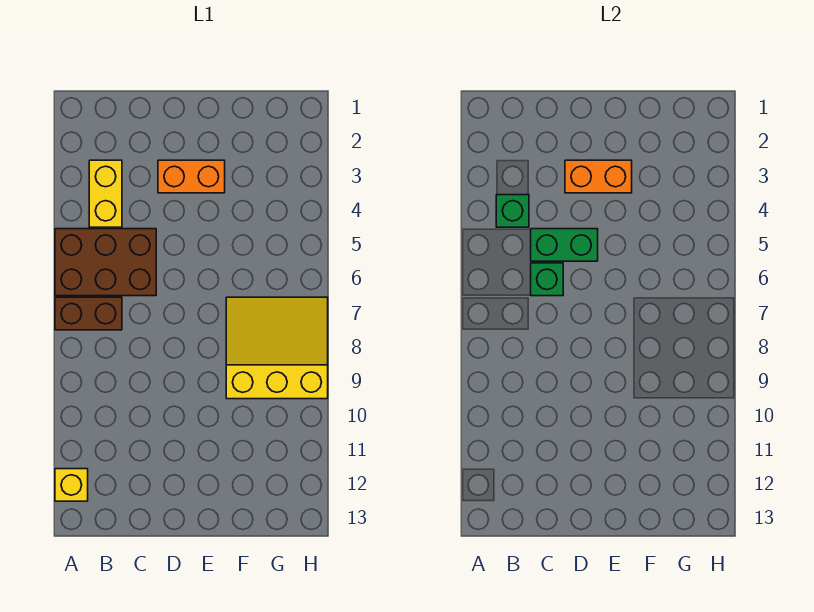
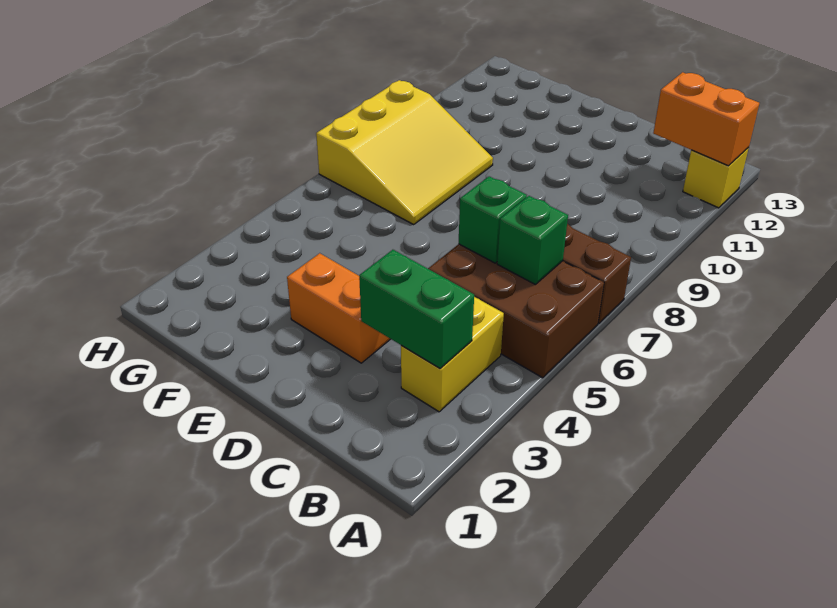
green 1x1 brick [496,195,529,227] -> green 1x1 brick moved to [497,196,568,285]
green 1x2 brick [531,229,598,261] -> green 1x2 brick moved to [359,250,474,368]
orange 1x2 brick [565,160,632,193] -> orange 1x2 brick moved to [653,72,759,166]
yellow 3x3 slope [226,297,328,399] -> yellow 3x3 slope turned to [316,80,493,224]

